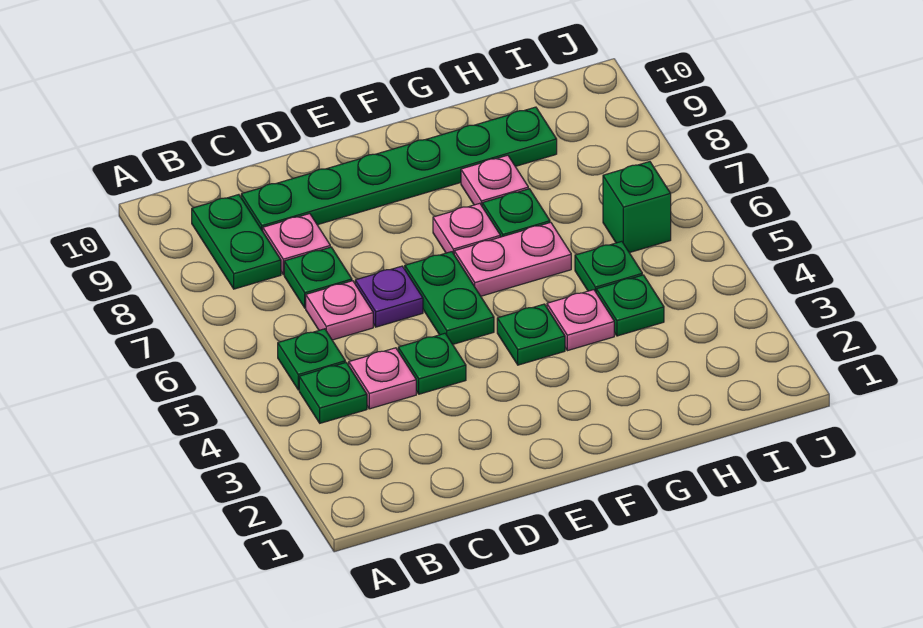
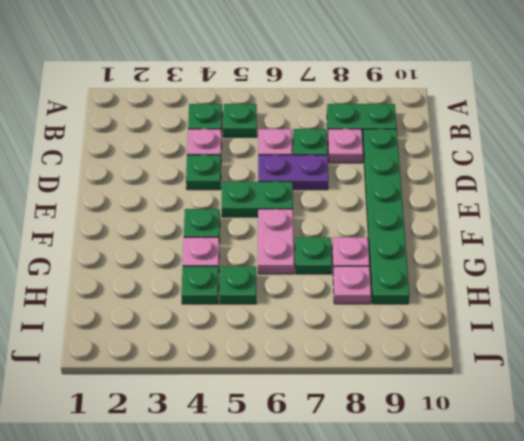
purple 1x1 plate [355,266,423,327] -> purple 1x2 plate [258,155,329,190]
pink 1x1 plate [433,203,500,254] -> pink 1x1 plate moved to [333,266,371,304]
green 1x1 brick [603,162,671,253] -> none

